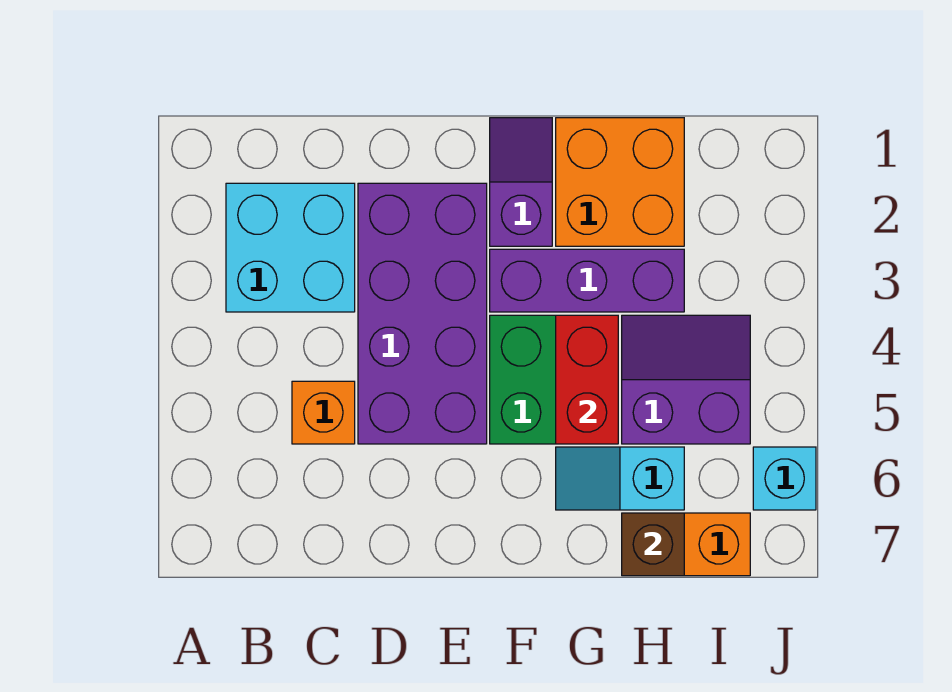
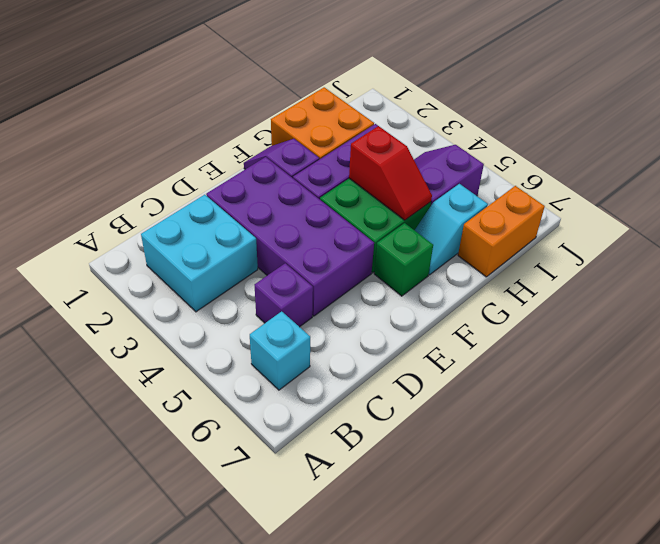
orange 1x1 brick [292,381,355,444] -> purple 1x1 brick [255,263,313,327]
none -> green 1x1 brick [374,223,433,296]
red 1x2 brick [556,315,618,444] -> red 1x2 slope [349,126,432,220]
brown 1x1 brick [622,513,684,576] -> none
cyan 1x1 brick [753,447,816,510] -> cyan 1x1 brick moved to [250,311,310,390]

